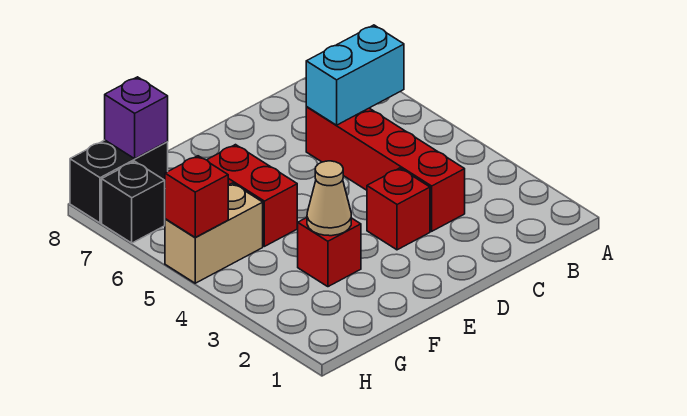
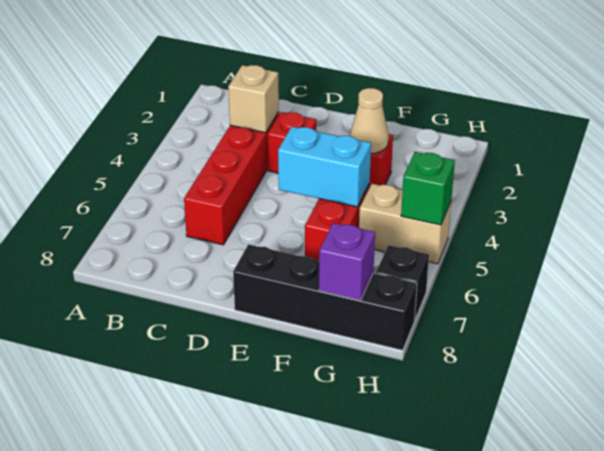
cyan 1x2 brick [306,25,404,125] -> cyan 1x2 brick moved to [278,127,371,207]
none -> tan 1x1 brick [228,65,279,133]
black 1x2 brick [70,140,168,223] -> black 1x4 brick [233,245,417,350]
red 1x1 brick [165,156,228,238] -> green 1x1 brick [401,152,455,225]

